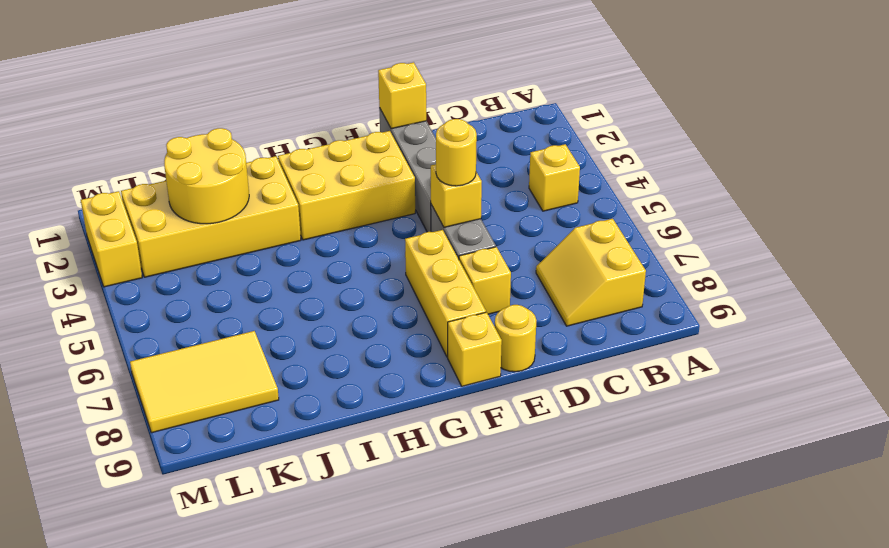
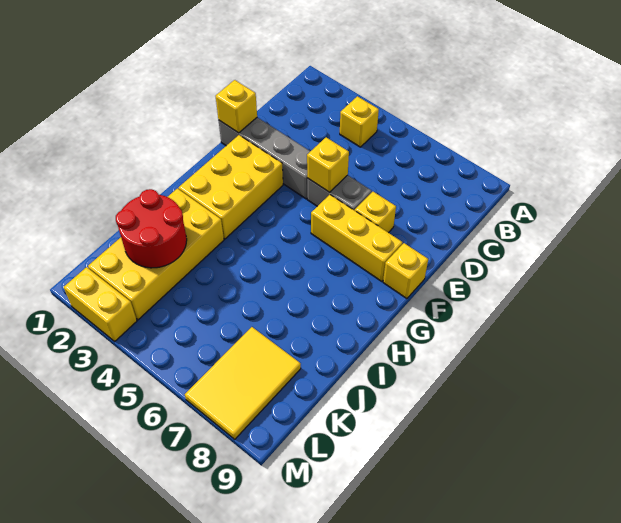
yellow 2x2 slope [536,219,646,326] -> none
yellow 1x1 round brick [436,119,477,186] -> none
yellow 1x1 round brick [495,305,536,372] -> none
yellow 2x2 round brick [164,128,249,224] -> red 2x2 round brick [116,189,187,268]

